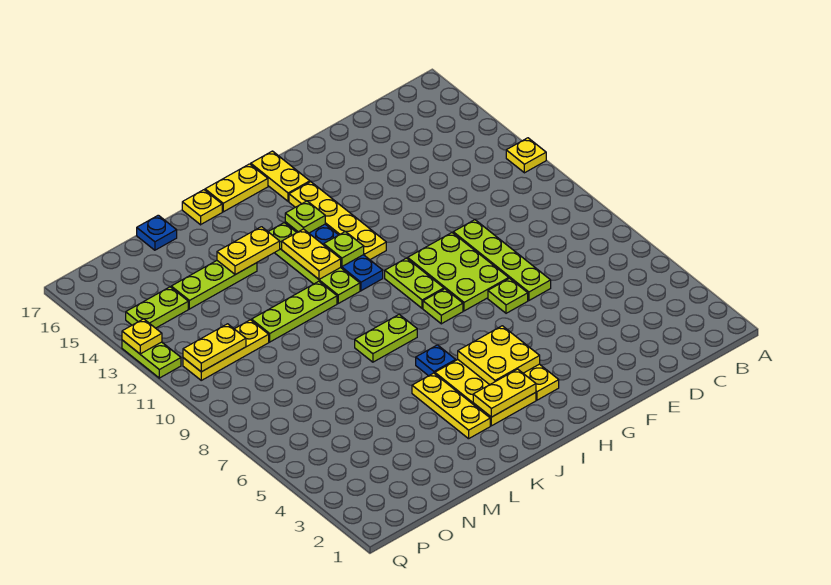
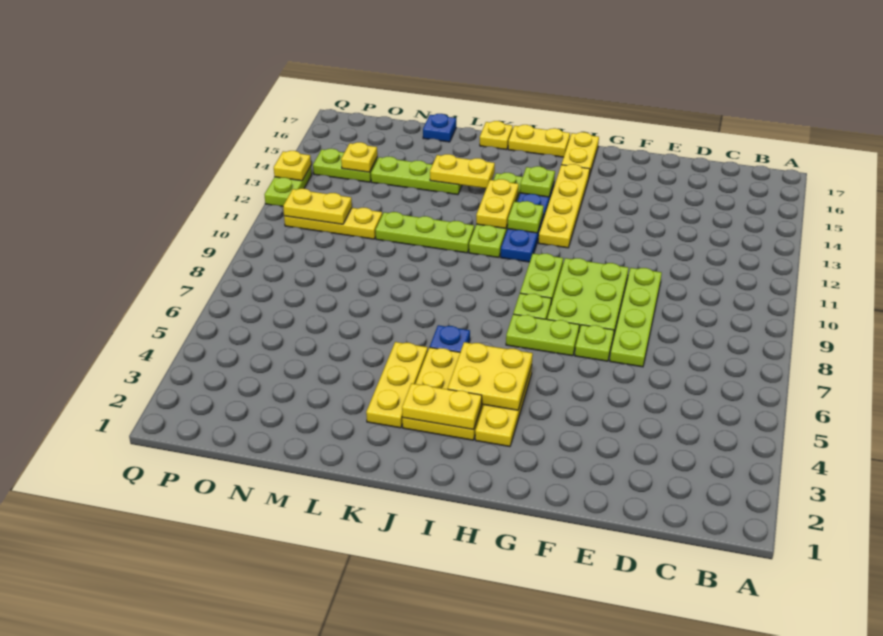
yellow 1x1 plate [506,138,546,173] -> yellow 1x1 plate moved to [341,142,377,172]
lime 1x2 plate [355,315,417,362] -> lime 1x2 plate moved to [506,314,579,356]

